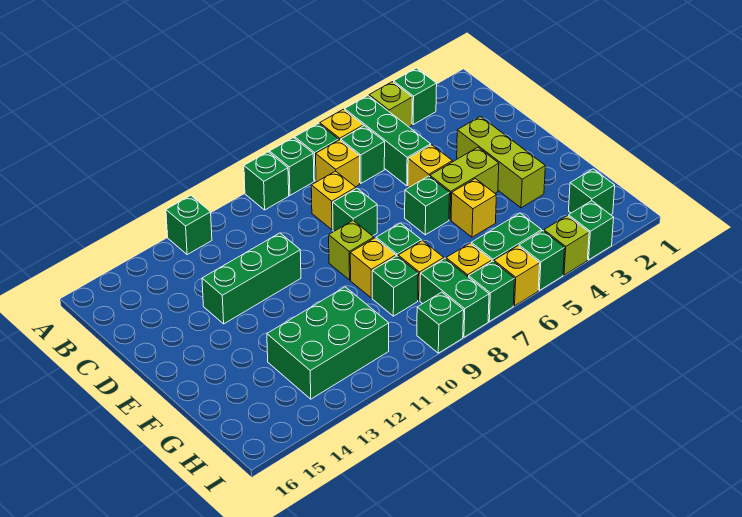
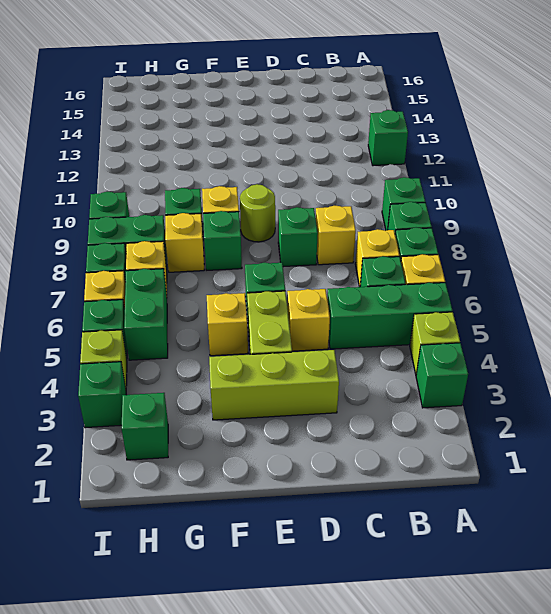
green 1x3 brick [202,233,301,324] -> none
lime 1x1 brick [329,221,374,280] -> lime 1x1 round brick [240,184,275,242]
green 2x3 brick [267,287,389,399] -> none

